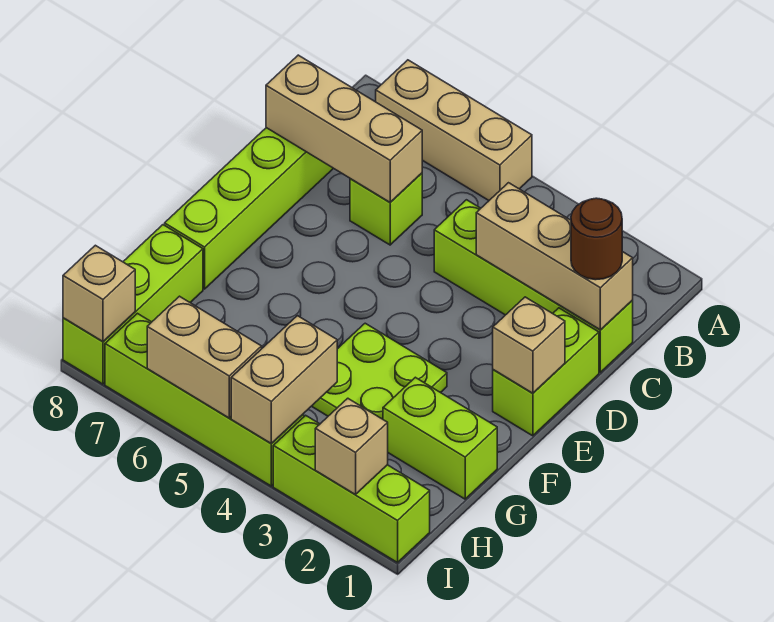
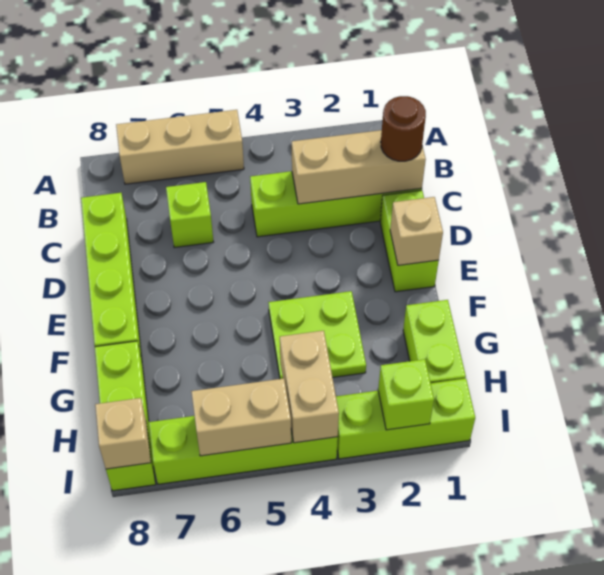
tan 1x3 brick [266,55,422,202] -> none
lime 1x2 brick [383,377,497,499] -> lime 1x2 brick turned to [403,300,466,383]
tan 1x1 brick [315,398,388,495] -> lime 1x1 brick [378,359,434,430]

